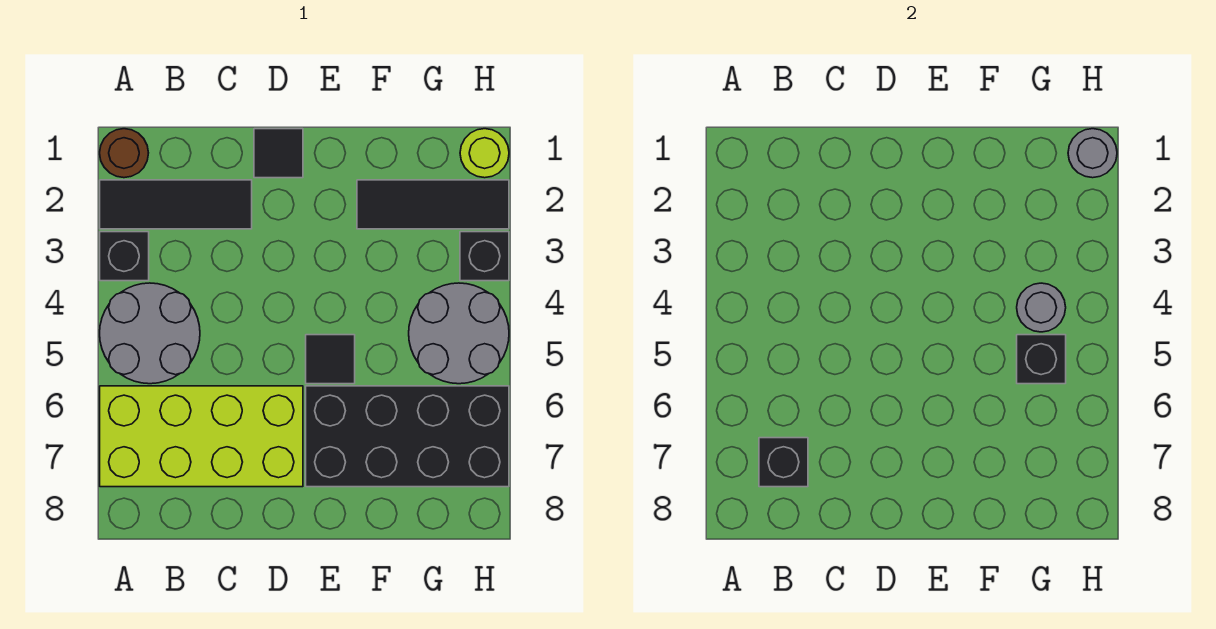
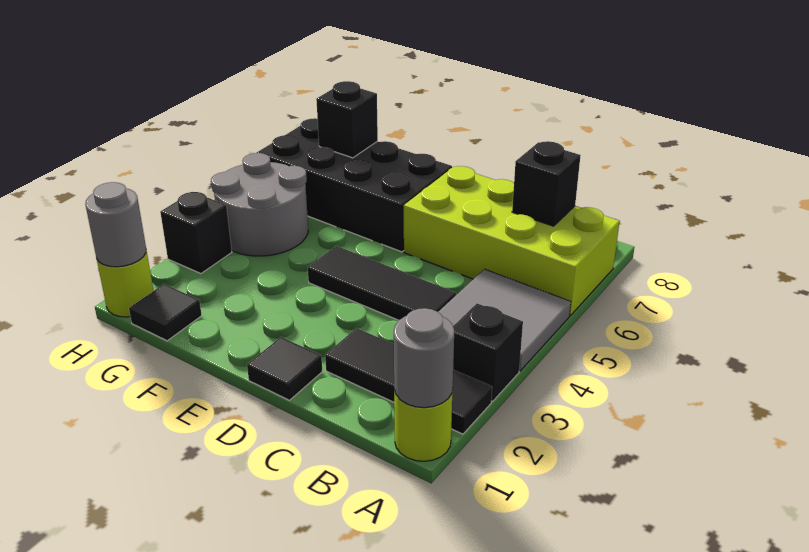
brown 1x1 round brick [100,129,148,178] -> lime 1x1 round brick [394,389,453,461]
grey 2x2 round brick [100,283,200,384] -> grey 2x2 tile [438,269,571,371]
black 1x1 tile [306,335,355,384] -> black 1x1 tile moved to [129,284,202,341]
black 1x3 tile [357,180,509,229] -> black 1x3 tile moved to [308,246,456,320]
grey 1x1 round brick [1017,283,1066,332] -> grey 1x1 round brick moved to [394,308,454,408]
black 1x1 brick [1017,335,1066,384] -> black 1x1 brick moved to [316,81,378,158]

